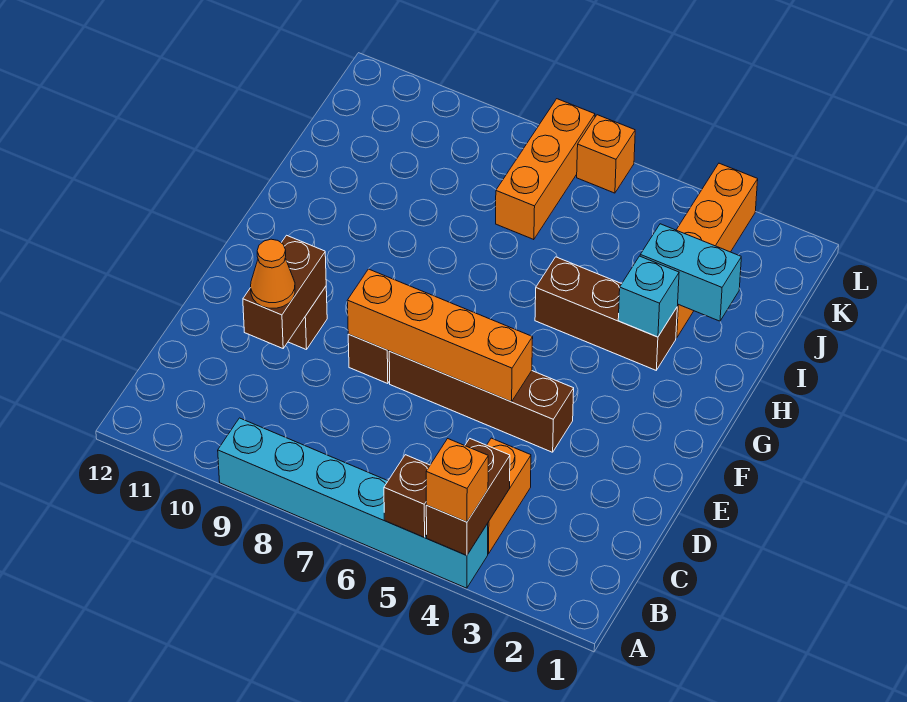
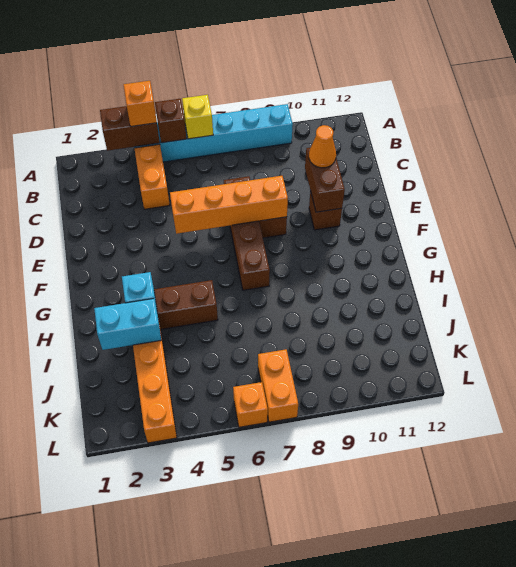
brown 1x2 brick [426,439,510,555] -> brown 1x2 brick turned to [100,106,160,151]
none -> yellow 1x1 brick [182,95,213,139]
brown 1x4 brick [389,351,574,452] -> brown 1x4 brick turned to [224,176,270,290]
orange 1x3 brick [496,99,595,240] -> orange 1x2 brick [258,349,298,422]

